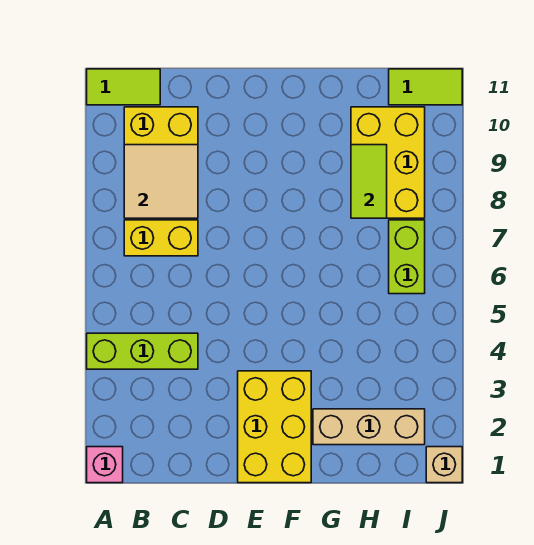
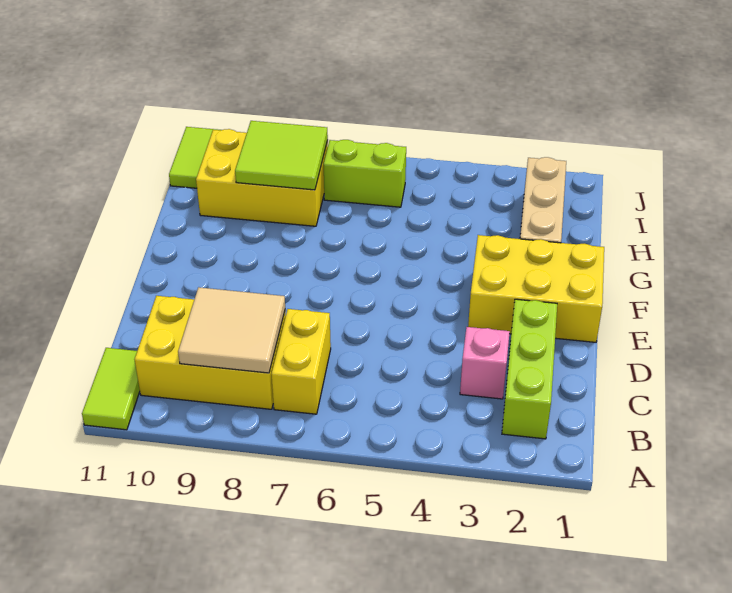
pink 1x1 brick [87,447,123,483] -> pink 1x1 brick moved to [460,327,510,399]
lime 1x3 brick [87,333,198,369] -> lime 1x3 brick moved to [502,299,557,439]
lime 1x2 tile [351,145,387,218] -> lime 2x2 tile [235,121,328,190]
tan 1x1 brick [426,447,462,483] -> none

